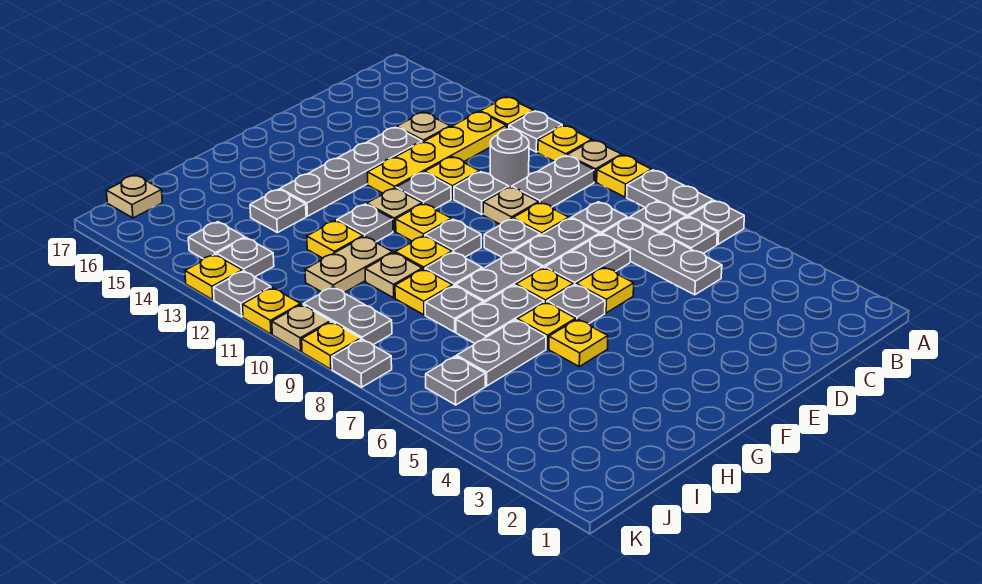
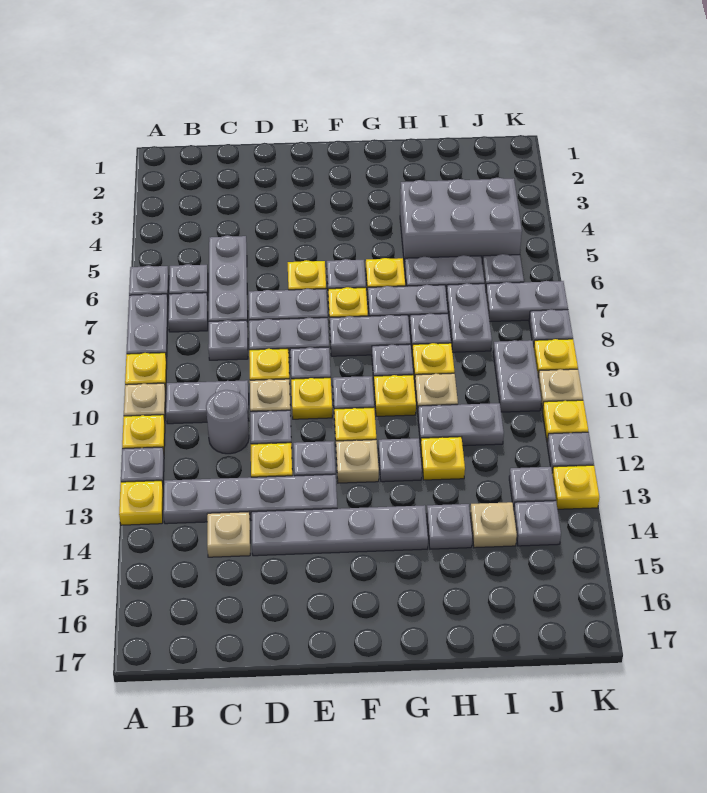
yellow 1x4 plate [367,112,506,193] -> grey 1x4 plate [163,474,337,524]
yellow 1x1 plate [549,319,608,367] -> yellow 1x1 plate moved to [291,378,332,419]
none -> grey 2x3 brick [400,178,522,267]
tan 1x2 plate [305,236,393,293] -> grey 1x2 plate [418,403,504,446]
none -> grey 1x2 plate [446,283,492,352]
none -> grey 1x2 plate [486,281,568,322]
tan 1x1 plate [106,175,162,218] -> tan 1x1 plate moved to [470,502,517,548]

